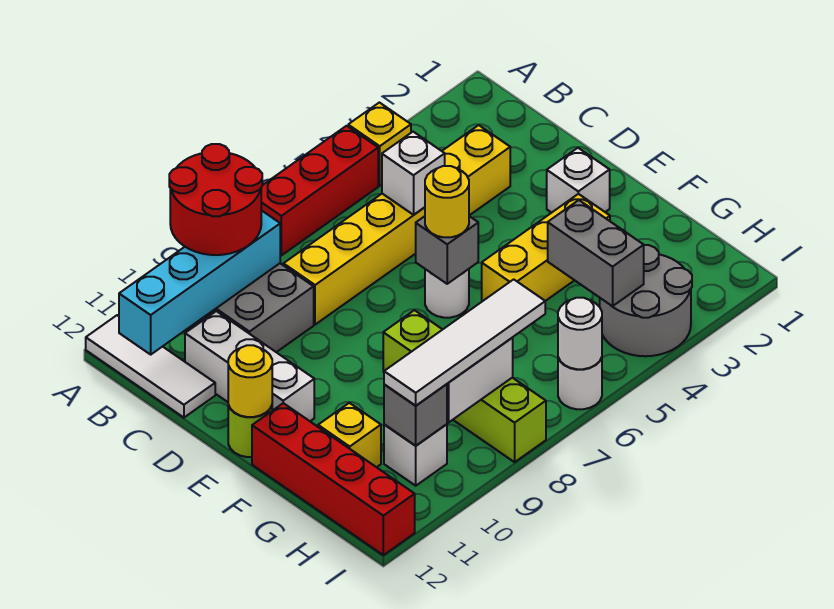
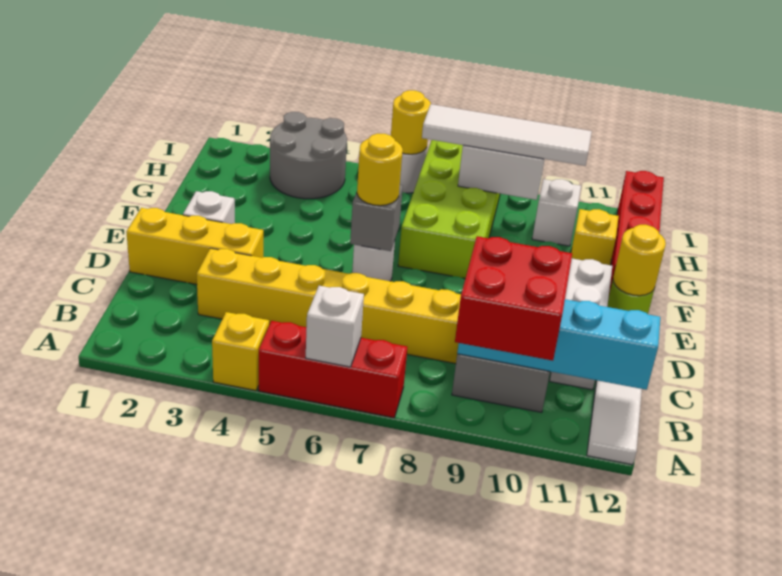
red 2x2 round brick [169,144,262,255] -> red 2x2 brick [455,236,572,361]
white 1x1 brick [382,132,445,215] -> white 1x1 brick moved to [306,286,364,367]
yellow 1x3 brick [482,194,610,301] -> yellow 1x3 brick moved to [126,208,263,284]
lime 1x4 brick [383,310,546,462] -> lime 2x4 brick [398,140,500,278]
grey 1x2 brick [548,200,644,306] -> none
grey 1x1 brick [384,384,447,446] -> none
white 1x1 round brick [558,298,602,369] -> yellow 1x1 round brick [391,90,431,154]

